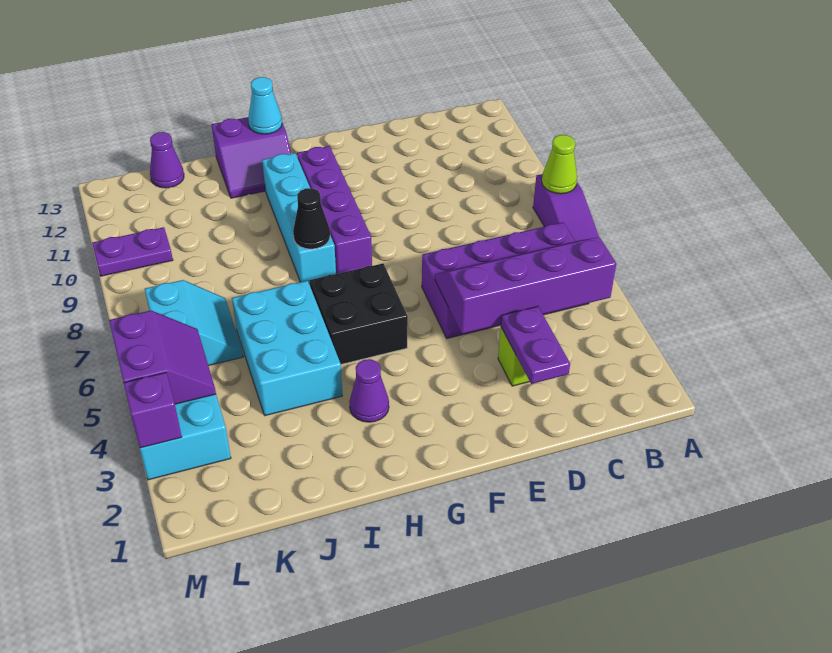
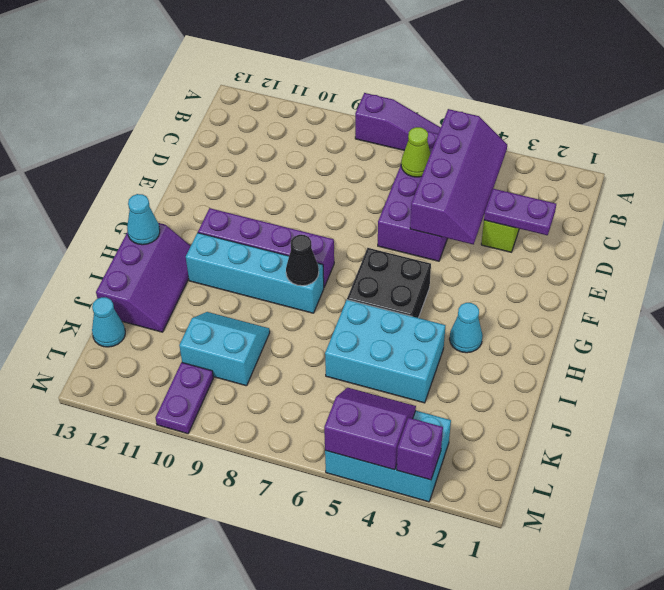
lime 1x1 cone [542,135,577,194] -> lime 1x1 cone moved to [401,127,431,177]
purple 2x4 slope [435,237,616,334] -> purple 2x4 slope turned to [410,109,507,244]
purple 1x1 cone [349,359,389,422] -> cyan 1x1 cone [450,303,483,353]
purple 2x2 slope [212,117,291,198] -> purple 2x3 slope [96,223,191,332]
cyan 2x2 slope [145,280,243,366] -> cyan 2x2 slope moved to [179,312,270,386]
purple 1x1 cone [150,132,184,188] -> cyan 1x1 cone [92,297,125,347]

